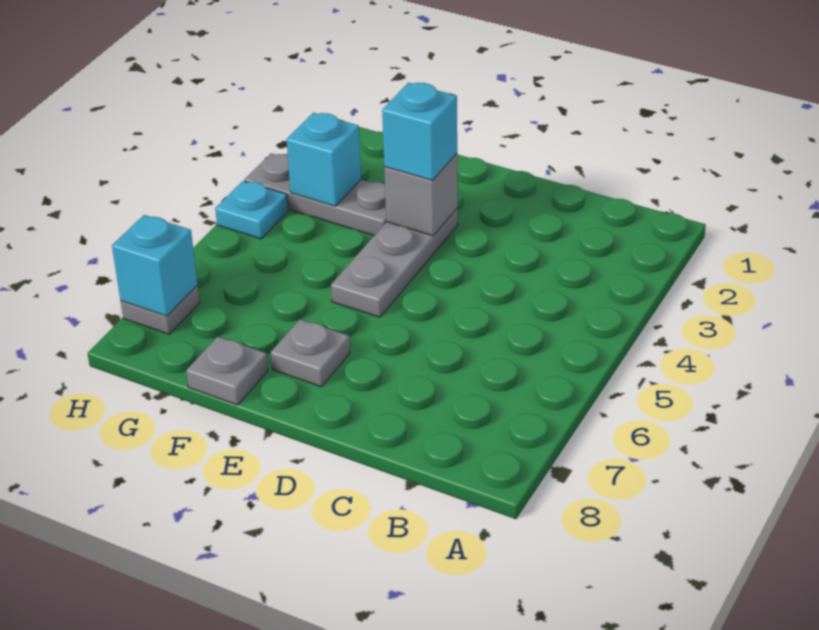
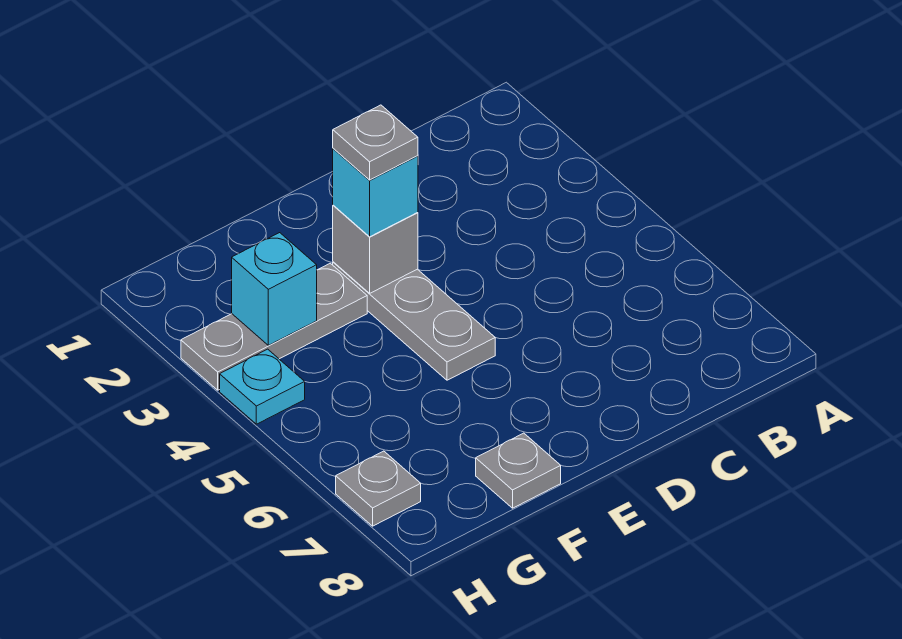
grey 1x1 plate [271,319,350,387] -> grey 1x1 plate moved to [333,105,418,180]
cyan 1x1 brick [112,215,198,316] -> none

